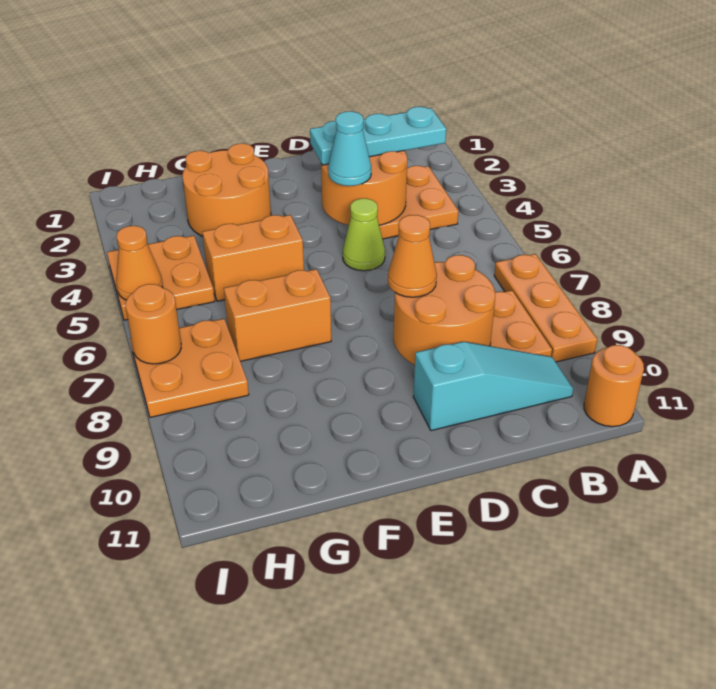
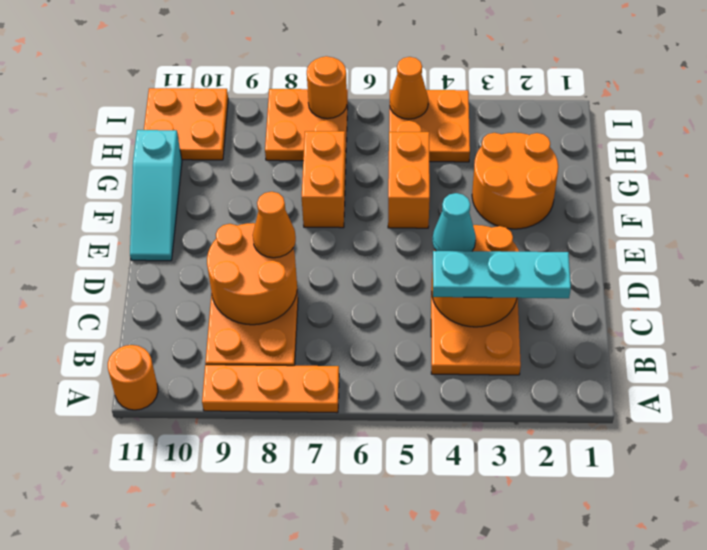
cyan 1x3 plate [310,107,446,165] -> cyan 1x3 plate turned to [433,251,571,298]
cyan 1x3 slope [413,342,573,431] -> cyan 1x3 slope moved to [130,130,182,261]
lime 1x1 cone [343,198,385,271] -> none
none -> orange 2x2 plate [144,88,228,160]

